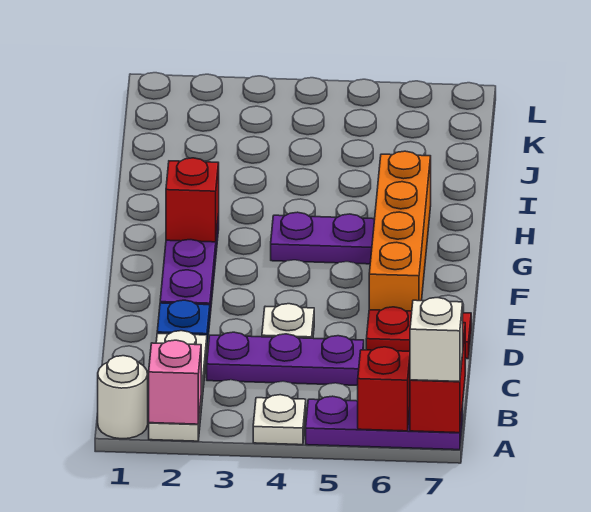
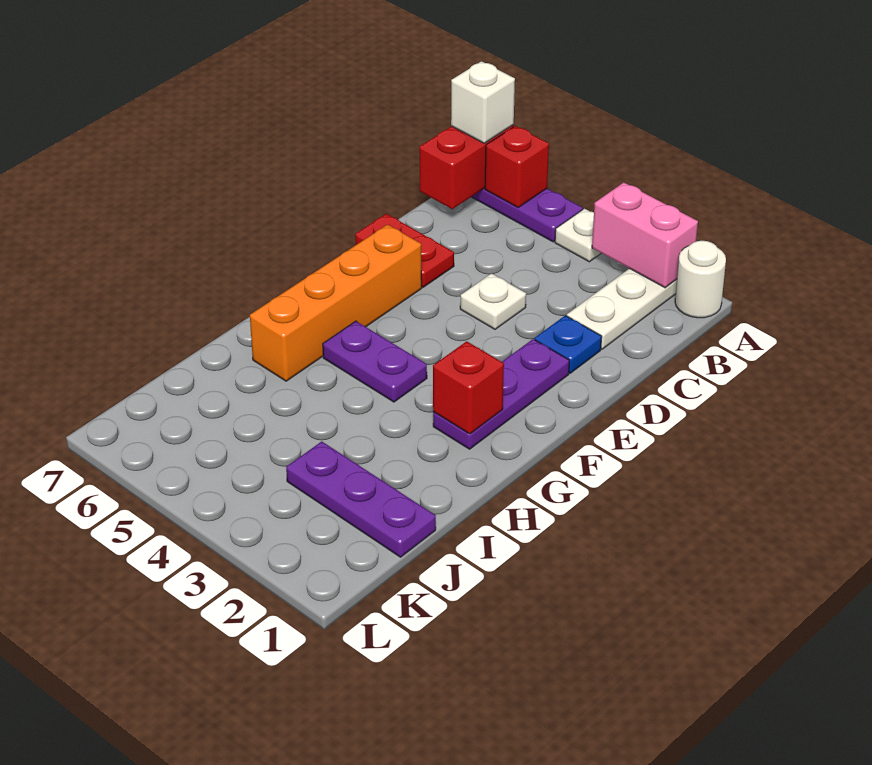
pink 1x1 brick [149,340,201,424] -> pink 1x2 brick [592,182,698,288]
purple 1x3 plate [207,332,364,385] -> purple 1x3 plate moved to [286,441,436,557]

